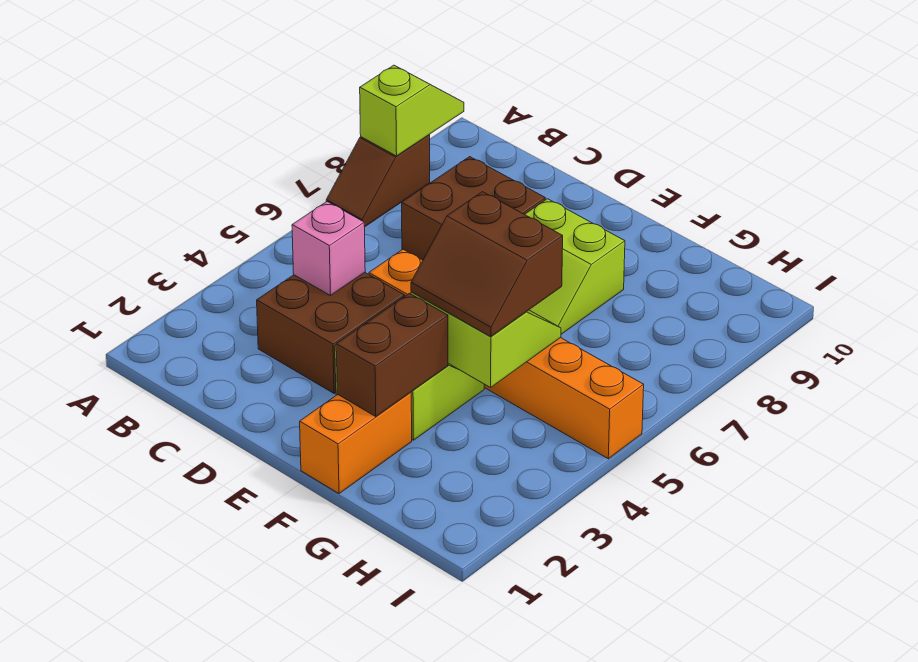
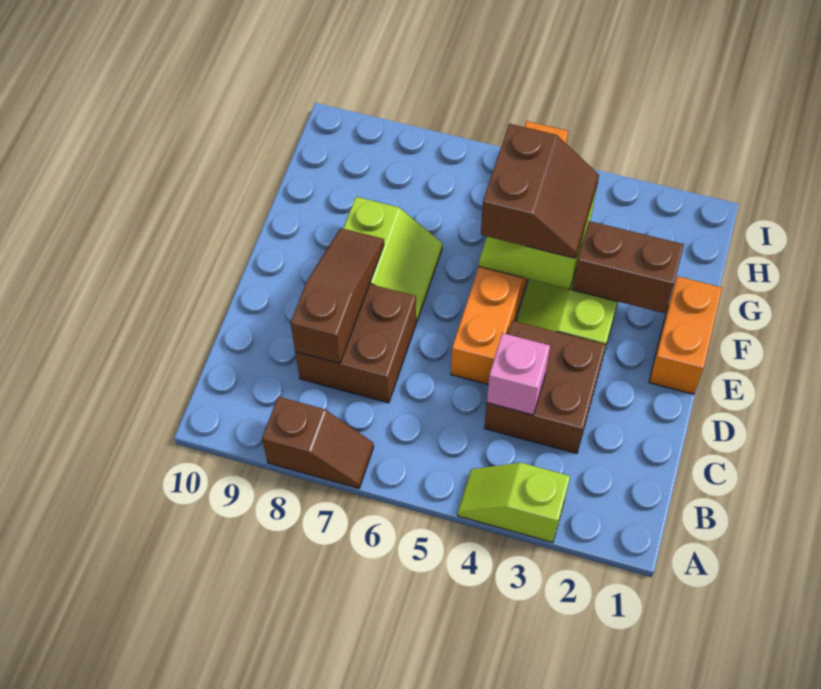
lime 1x2 slope [360,65,464,156] -> lime 1x2 slope moved to [458,463,570,543]
none -> brown 1x3 slope [291,228,384,363]
orange 1x2 brick [300,392,412,494] -> orange 1x2 brick turned to [649,276,722,394]

